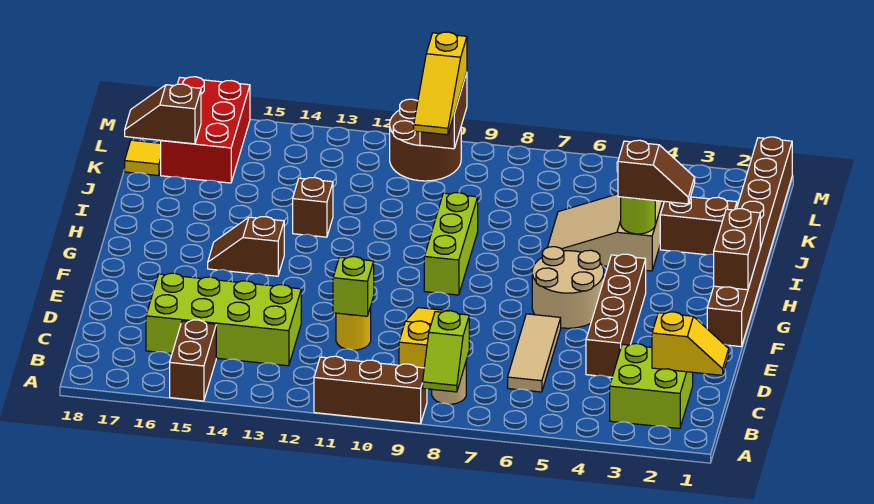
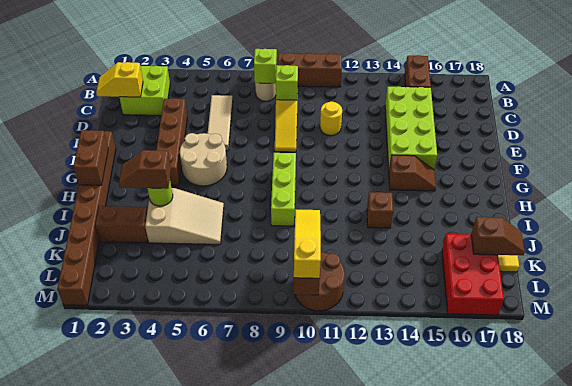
lime 2x4 brick [146,273,301,366] -> lime 2x4 brick turned to [385,86,437,170]
lime 1x1 brick [333,257,374,316] -> lime 1x1 brick moved to [276,65,298,100]

